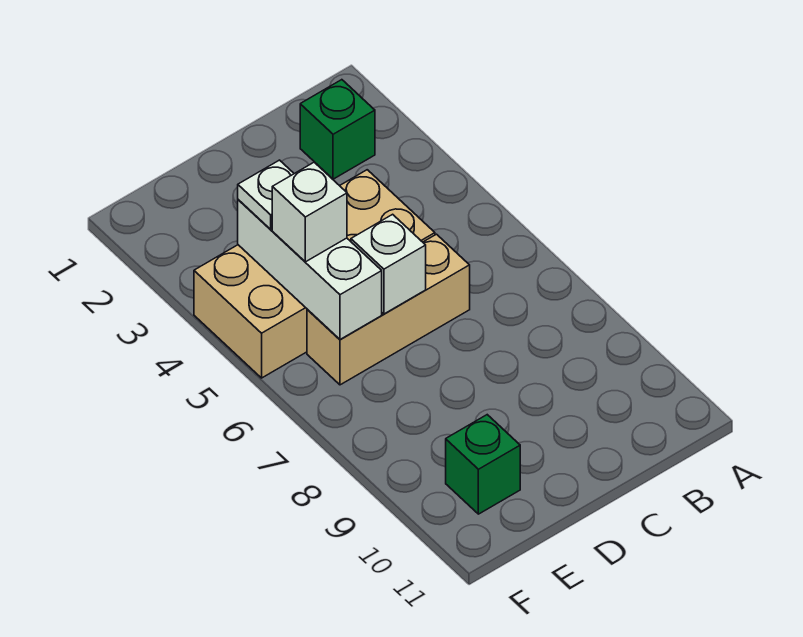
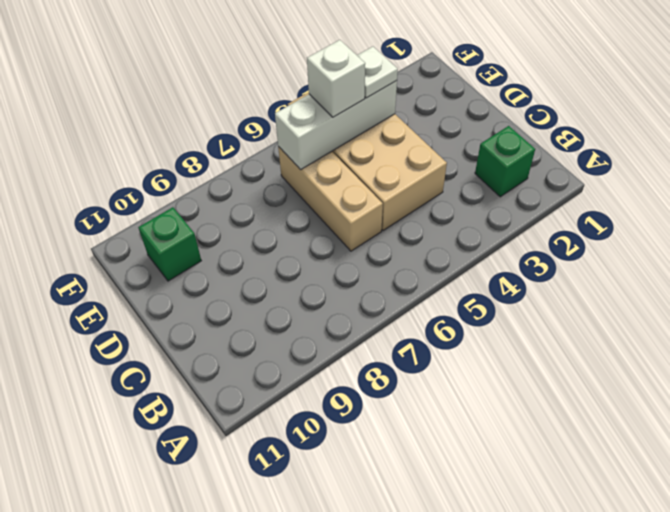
white 1x1 brick [351,214,426,314] -> none

